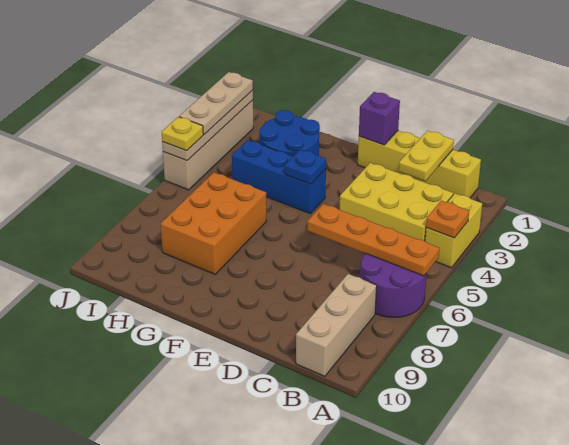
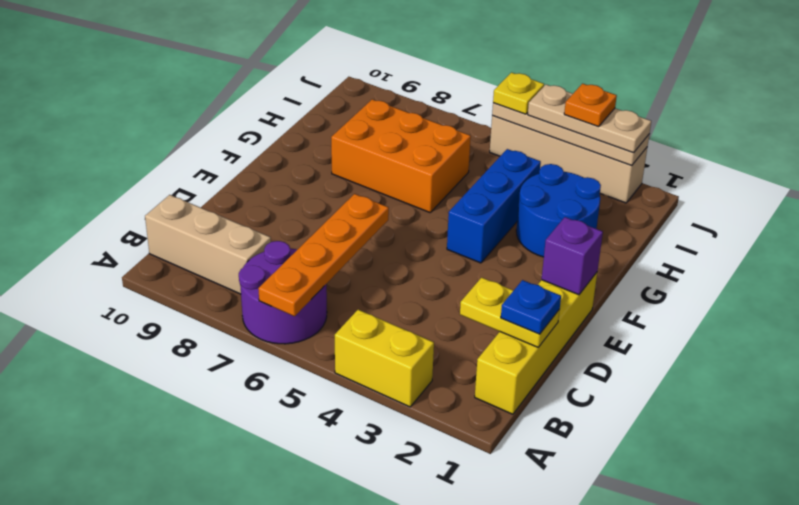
orange 1x1 plate [426,201,469,238] -> orange 1x1 plate moved to [564,84,617,127]
yellow 2x3 brick [340,163,453,241] -> none
blue 1x1 plate [285,149,326,184] -> blue 1x1 plate moved to [501,280,561,334]

